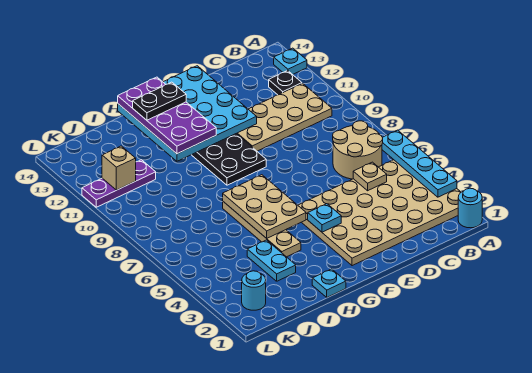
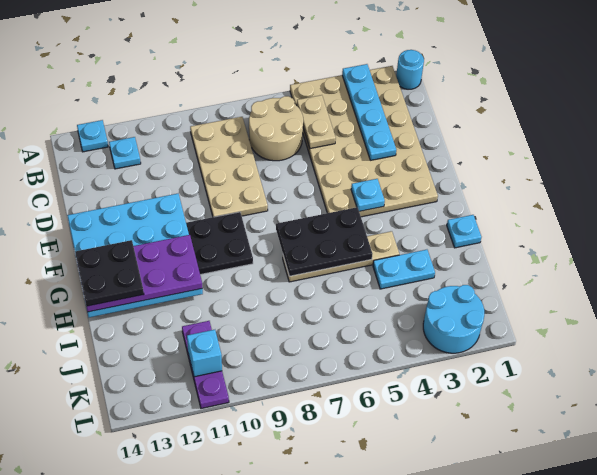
cyan 1x4 plate [382,130,457,197] -> cyan 1x4 plate turned to [342,64,396,160]
tan 2x4 plate [237,83,332,151] -> tan 2x4 plate moved to [190,117,268,217]
black 1x1 plate [269,71,302,95] -> cyan 1x1 plate [109,137,141,169]
tan 1x1 plate [353,162,387,191] -> tan 1x2 plate [296,95,336,149]
tan 2x3 plate [223,175,306,238] -> black 2x3 plate [276,207,372,276]
black 1x2 plate [133,82,186,120] -> black 2x2 plate [75,240,144,306]
cyan 1x1 round brick [242,271,266,310] -> cyan 2x2 round brick [423,285,484,353]
tan 1x1 brick [102,146,136,190] -> cyan 1x1 brick [187,330,222,377]

